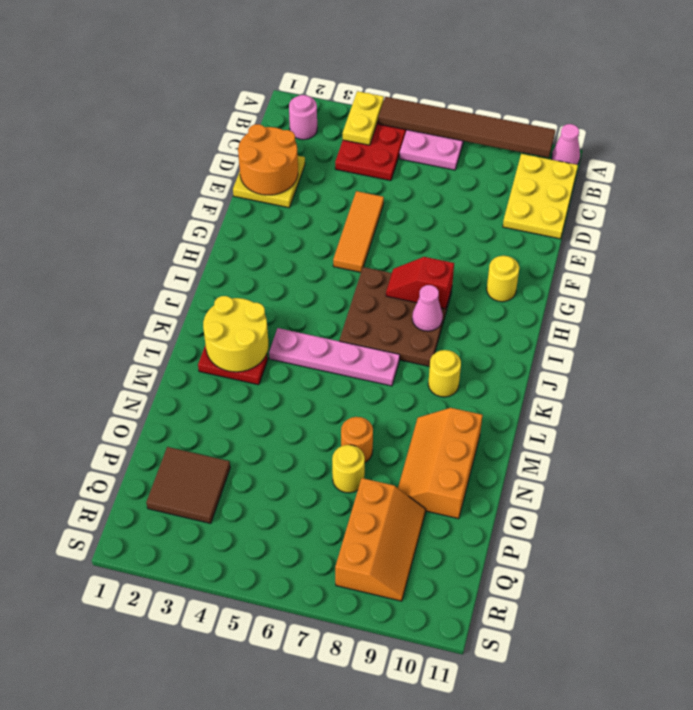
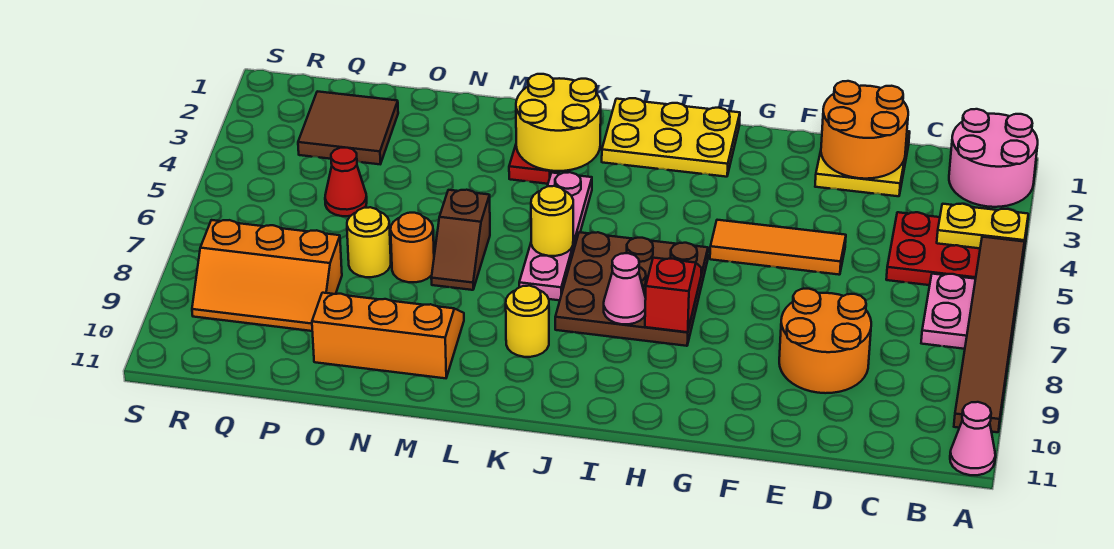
pink 1x1 round brick [289,95,317,140] -> pink 2x2 round brick [949,109,1038,207]
yellow 2x3 plate [503,154,578,239] -> yellow 2x3 plate moved to [602,98,740,177]
none -> orange 2x2 round brick [779,289,871,393]
yellow 1x1 round brick [487,256,519,302] -> yellow 1x1 round brick moved to [531,186,573,256]
none -> brown 1x2 slope [431,190,490,290]
none -> red 1x1 cone [325,148,367,216]

